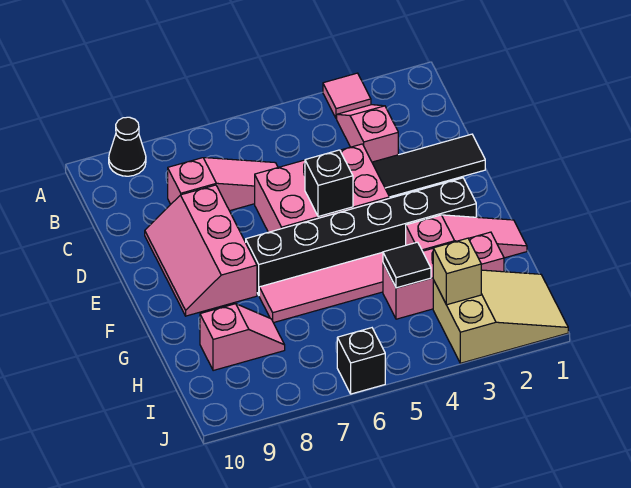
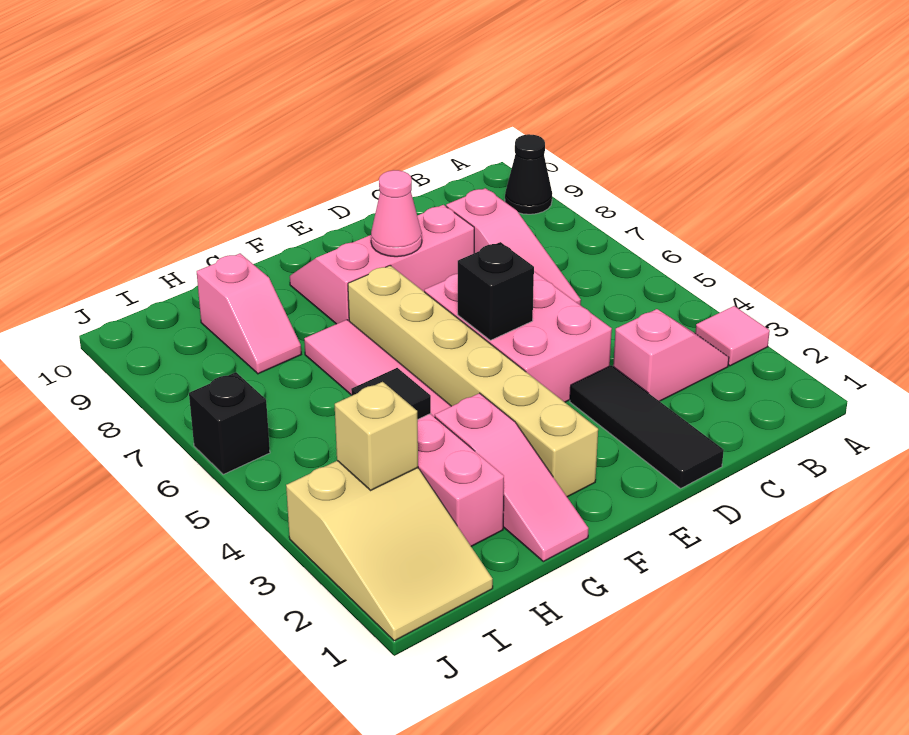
none -> pink 1x1 cone [371,170,422,257]
black 1x6 brick [246,178,476,295] -> tan 1x6 brick [348,265,598,497]

